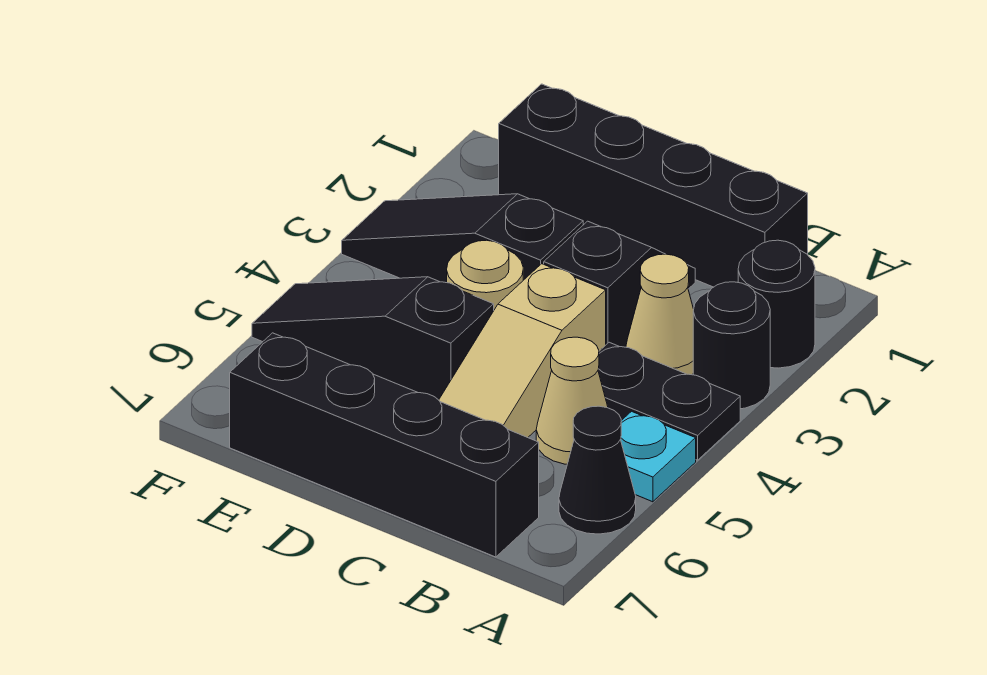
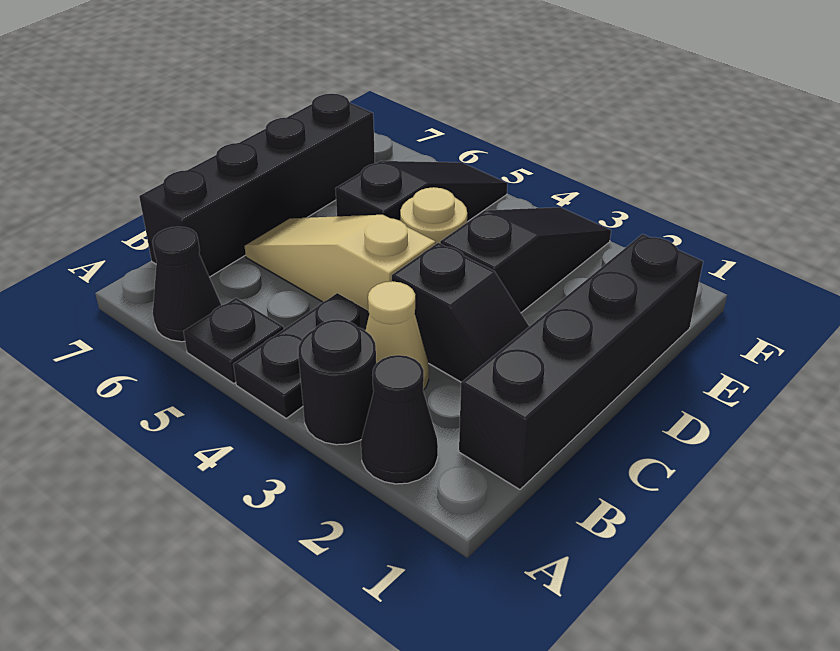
black 1x1 round brick [738,240,815,368] -> black 1x1 cone [361,355,438,484]
cyan 1x1 plate [621,411,696,502] -> black 1x1 plate [183,298,284,384]
tan 1x1 cone [536,337,608,464] -> none

